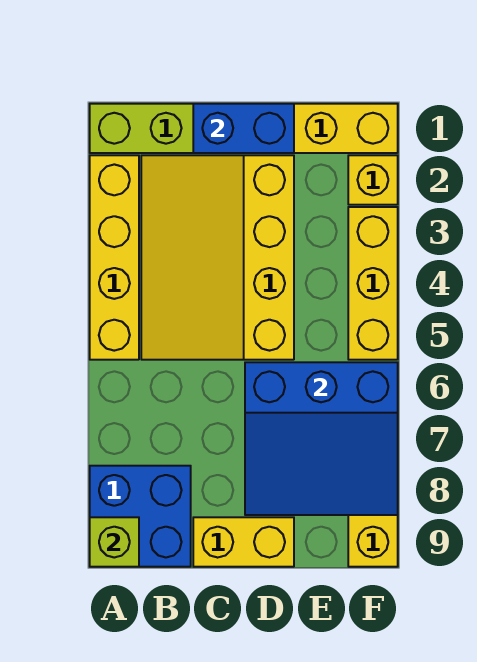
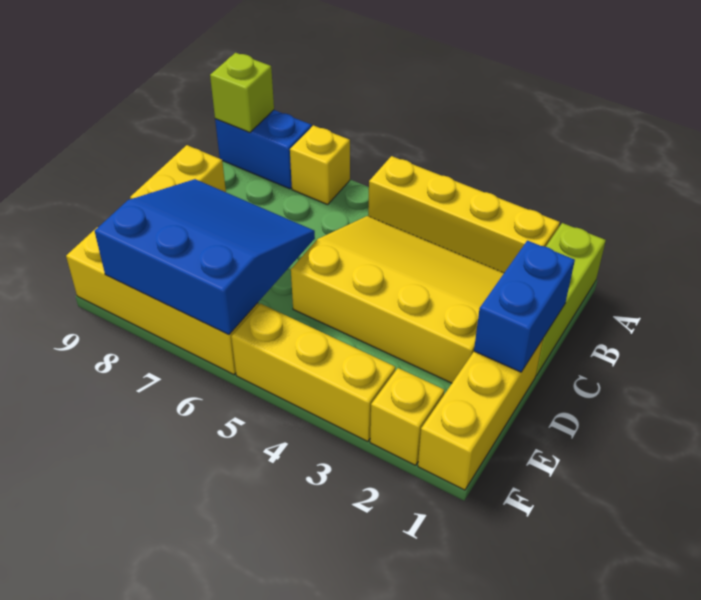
none -> yellow 1x1 brick [290,125,350,205]
blue 2x2 brick [90,466,191,567] -> blue 1x2 brick [215,110,312,189]
blue 3x3 slope [245,362,398,515] -> blue 3x3 slope turned to [95,179,315,334]

